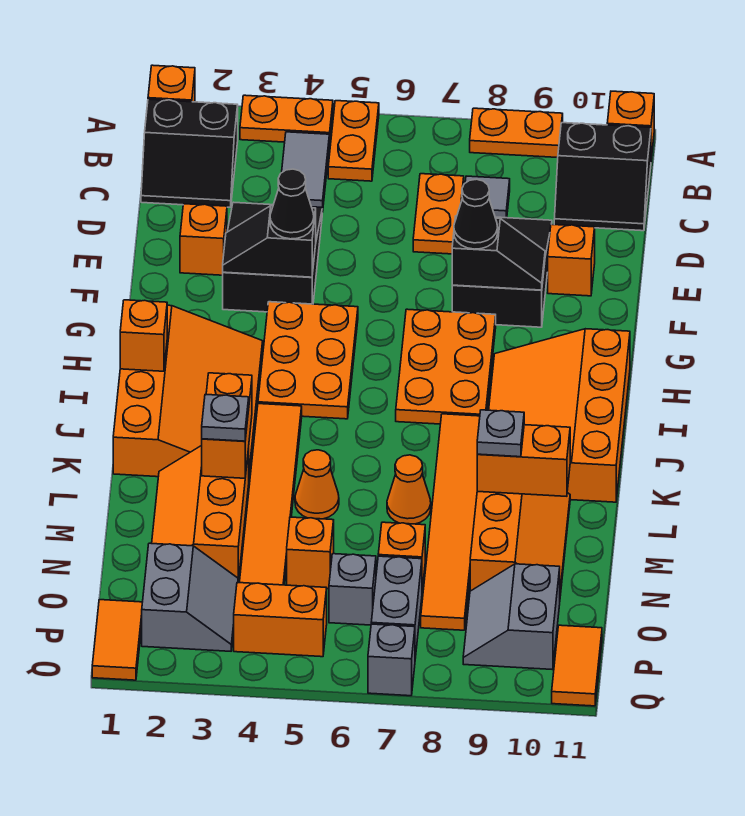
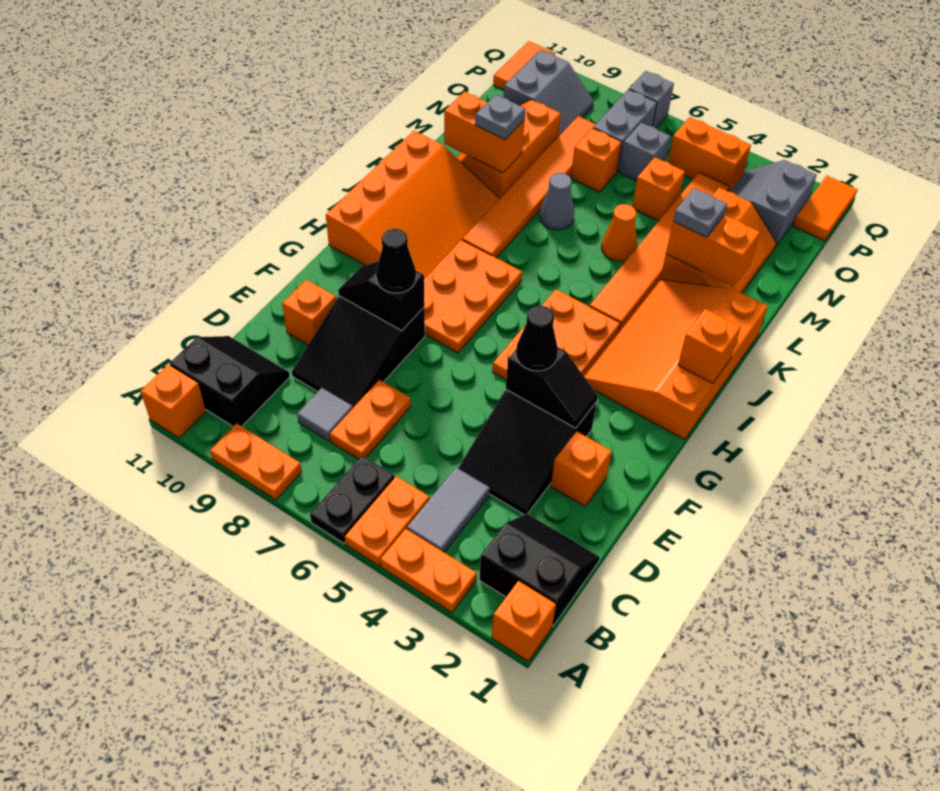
none -> black 1x2 plate [310,456,395,543]
orange 1x2 brick [202,373,252,478] -> orange 1x2 brick turned to [666,215,760,287]
orange 1x1 cone [387,455,431,524] -> grey 1x1 cone [540,173,574,230]

